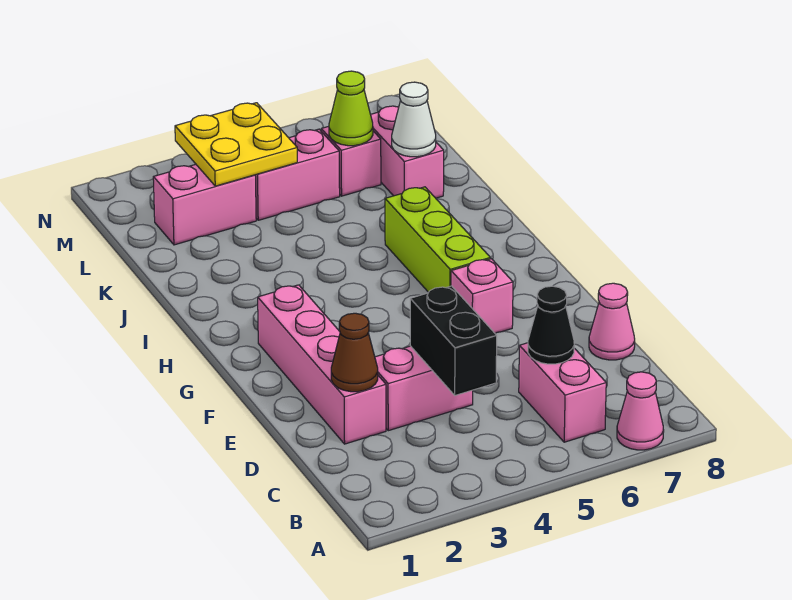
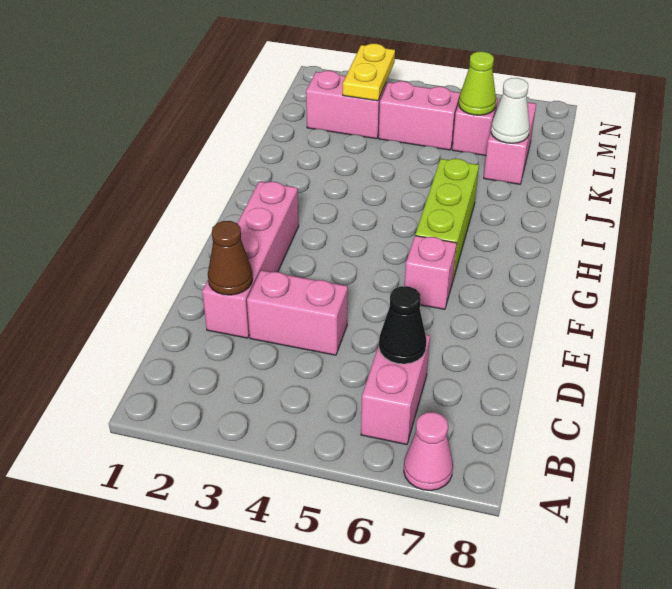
black 1x2 brick [410,286,497,395] -> none
pink 1x1 cone [589,283,635,360] -> none
yellow 2x2 plate [175,103,297,186] -> yellow 1x2 plate [343,44,395,101]

